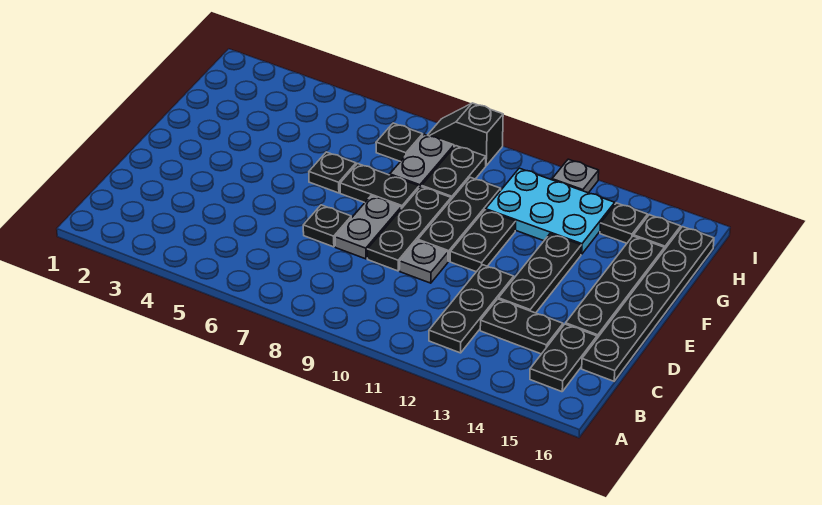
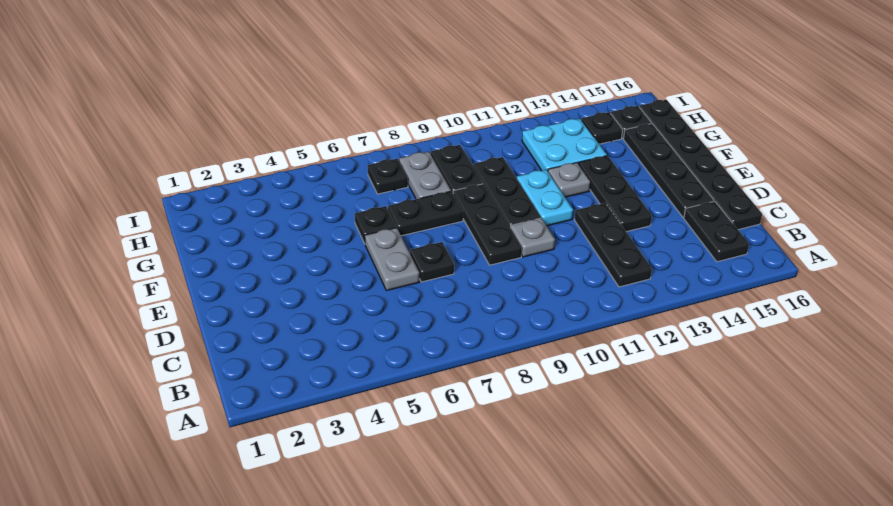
black 1x2 plate [480,299,563,354] -> none
grey 1x2 plate [335,196,401,259] -> grey 1x2 plate moved to [365,228,419,291]
black 1x2 plate [450,210,516,272] -> cyan 1x2 plate [517,170,573,226]
cyan 2x3 plate [486,168,615,254] -> cyan 2x2 plate [522,119,607,171]
black 1x2 slope [428,103,503,166] -> none
grey 1x1 plate [552,159,599,193] -> grey 1x1 plate moved to [548,163,590,197]

